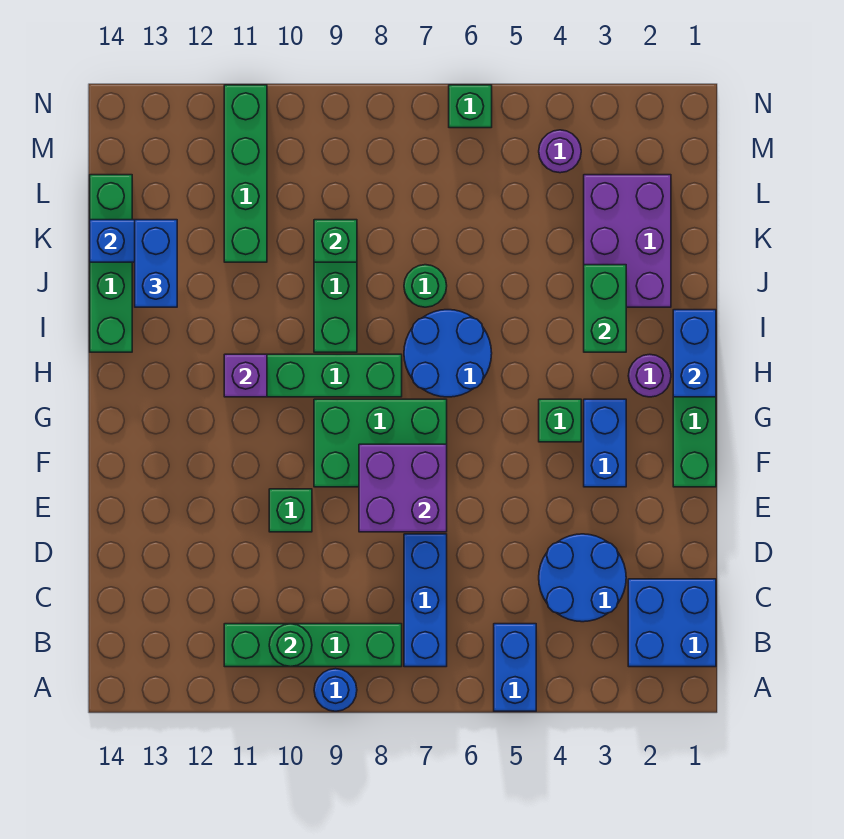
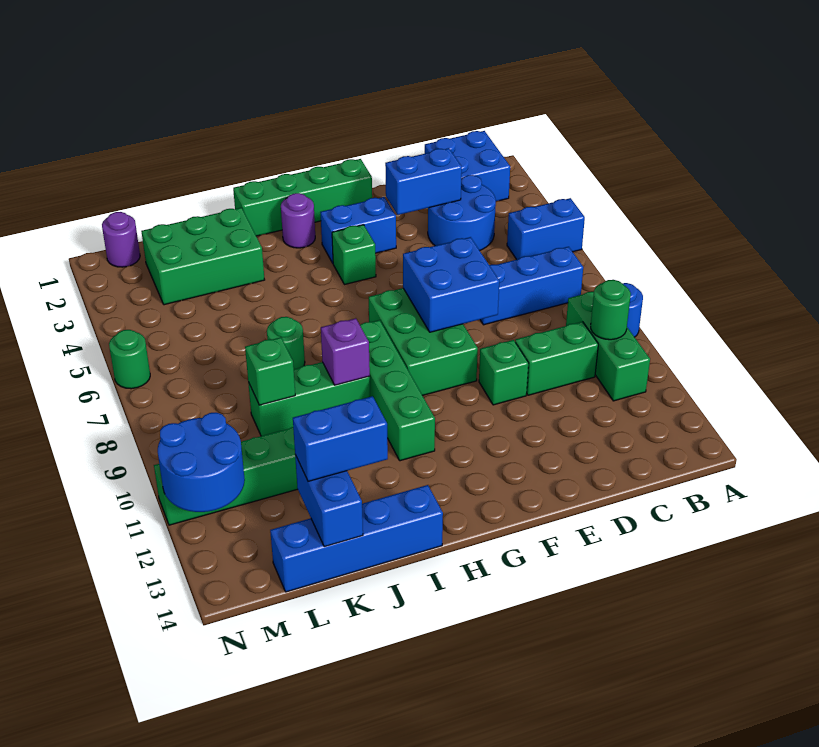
green 1x4 brick [224,624,402,667] -> green 1x3 brick [566,292,650,401]
purple 2x2 brick [359,444,447,532] -> blue 2x2 brick [403,237,499,332]
blue 1x2 brick [673,310,716,397] -> blue 1x2 brick moved to [385,148,462,215]
blue 2x2 round brick [404,310,492,397] -> blue 2x2 round brick moved to [158,413,245,512]
purple 1x1 brick [224,354,267,397] -> purple 1x1 brick moved to [321,318,370,385]
green 1x2 brick [584,265,626,352] -> green 1x2 brick moved to [515,322,598,395]
green 1x4 brick [90,175,132,352] -> blue 1x4 brick [270,485,443,592]
purple 2x3 brick [584,175,671,307] -> green 2x3 brick [141,208,265,305]
purple 1x1 round brick [539,130,581,173] -> purple 1x1 round brick moved to [102,212,140,267]
green 1x1 brick [449,85,492,128] -> green 1x1 round brick [109,330,150,389]

